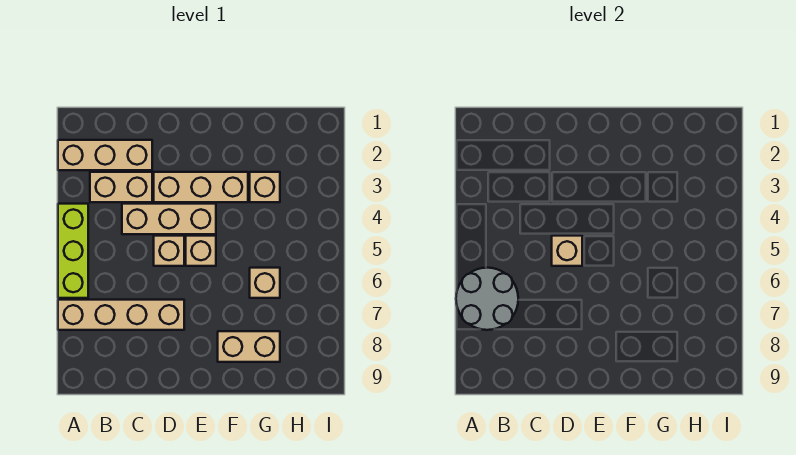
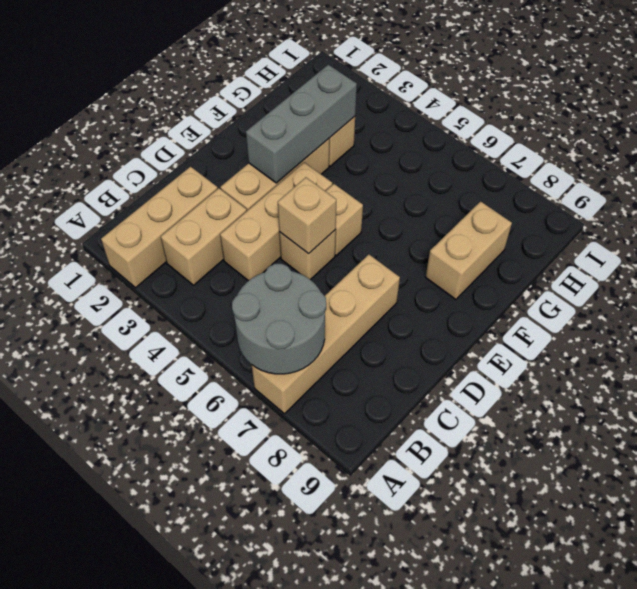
lime 1x3 brick [58,204,88,298] -> none
none -> grey 1x3 brick [246,65,357,183]
tan 1x1 brick [250,268,280,298] -> none

